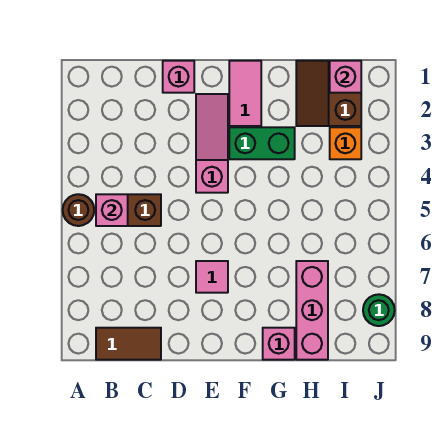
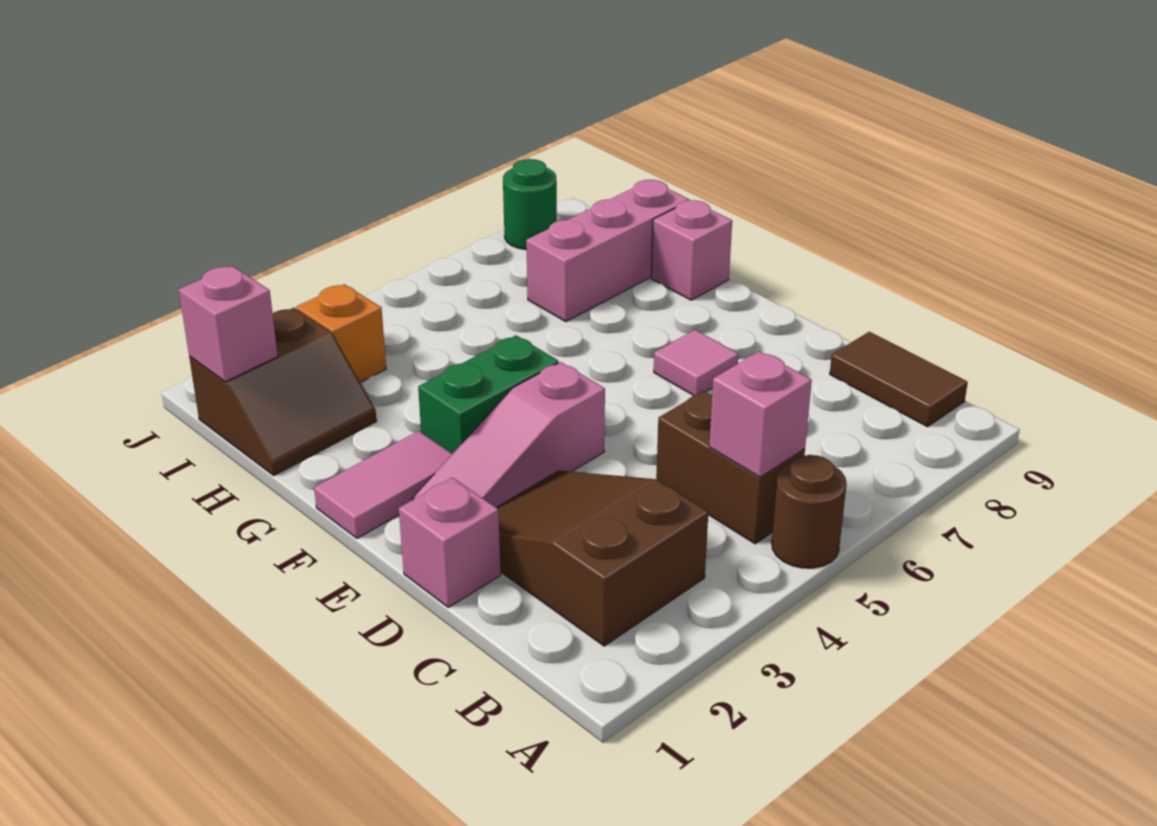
none -> brown 2x3 slope [496,471,708,646]
green 1x2 brick [229,127,295,159] -> green 1x2 brick turned to [418,335,558,454]

